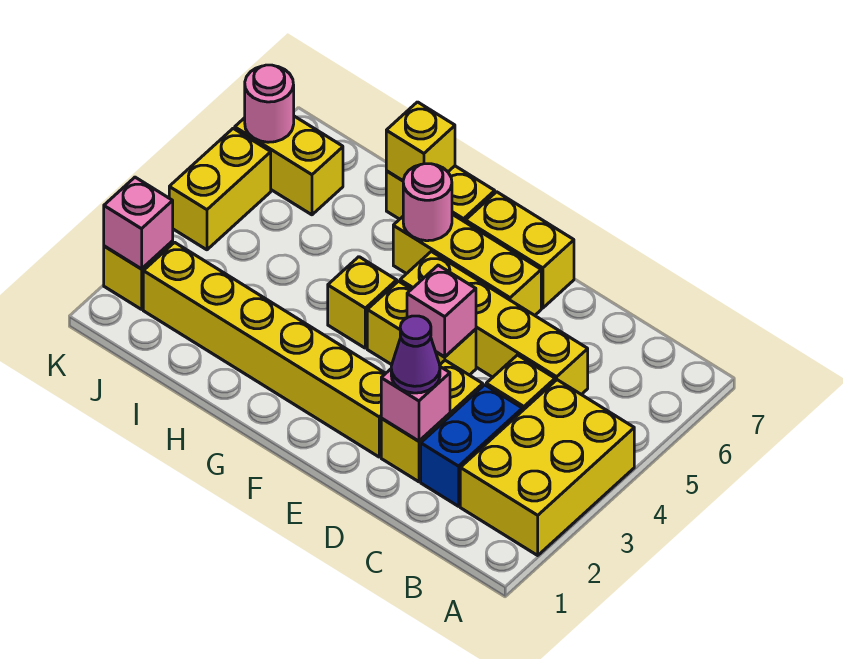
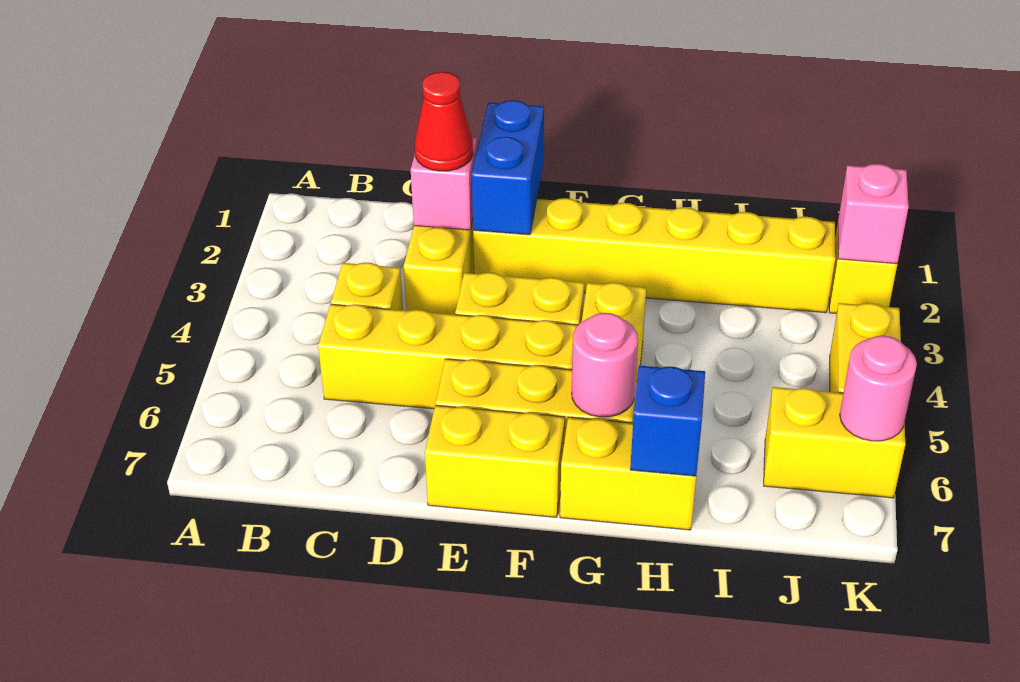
yellow 2x3 brick [460,380,634,555] -> none
blue 1x2 brick [421,385,522,506] -> blue 1x2 brick moved to [472,100,544,235]
purple 1x1 cone [391,316,440,393] -> red 1x1 cone [415,72,473,171]
pink 1x1 brick [407,265,476,357] -> none
yellow 1x1 brick [386,102,455,180] -> blue 1x1 brick [630,366,705,476]

